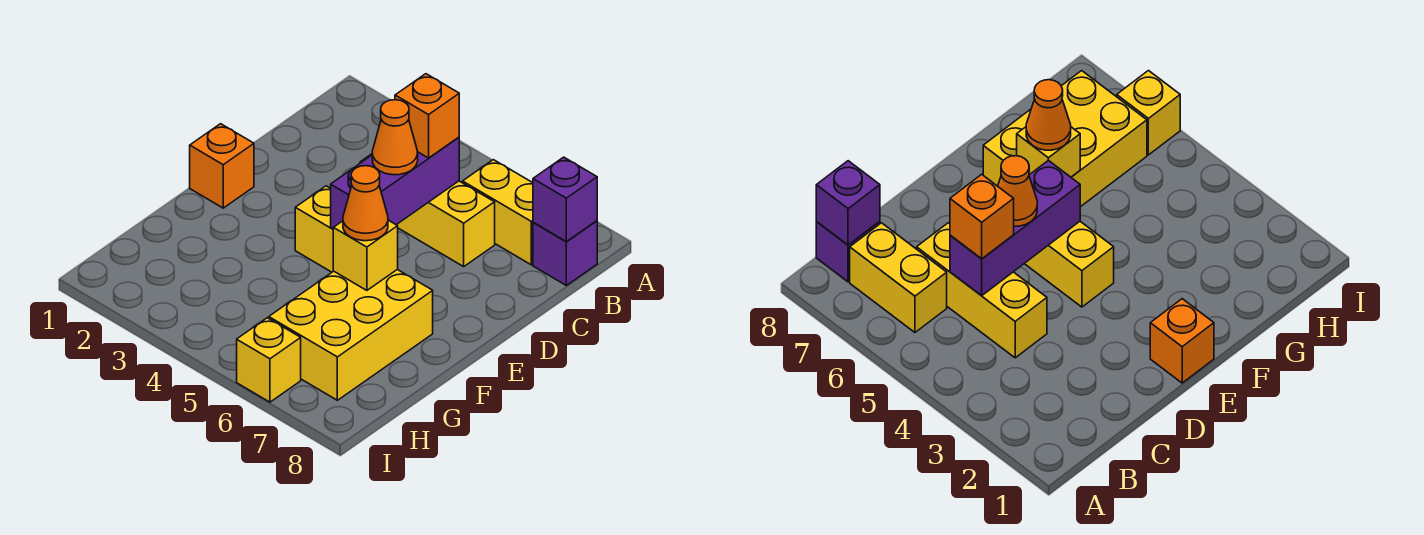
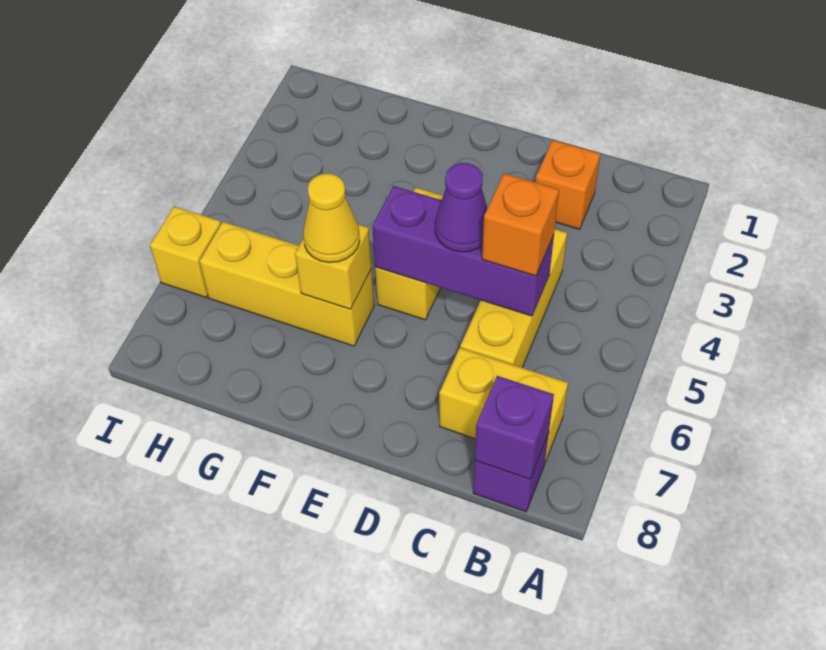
yellow 1x2 brick [463,160,533,265] -> yellow 1x2 brick turned to [439,348,568,462]
orange 1x1 cone [372,100,418,175] -> purple 1x1 cone [435,163,487,252]
orange 1x1 brick [190,124,254,208] -> orange 1x1 brick moved to [536,140,600,229]
yellow 2x3 brick [269,270,433,400] -> yellow 1x3 brick [199,222,374,346]
orange 1x1 cone [343,166,388,241] -> yellow 1x1 cone [303,174,360,263]

